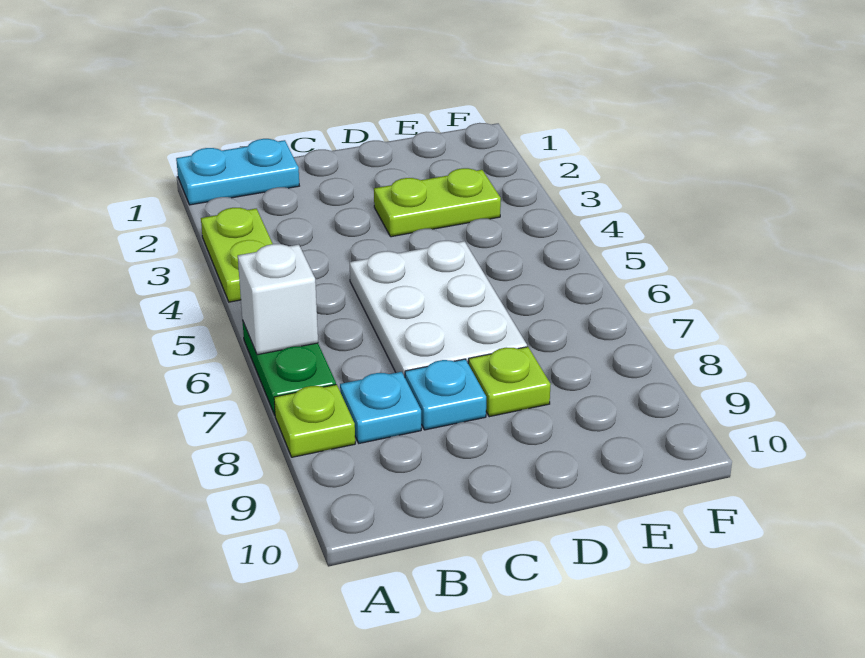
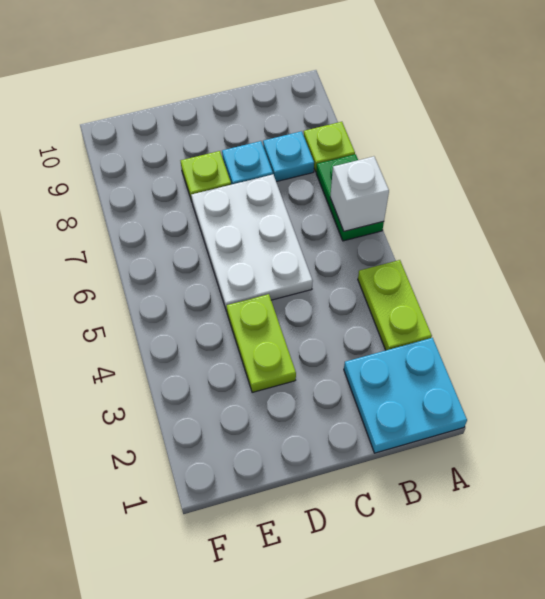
cyan 1x2 plate [176,139,299,205] -> cyan 2x2 plate [344,338,467,453]
lime 1x2 plate [374,168,501,237] -> lime 1x2 plate turned to [227,294,296,393]

